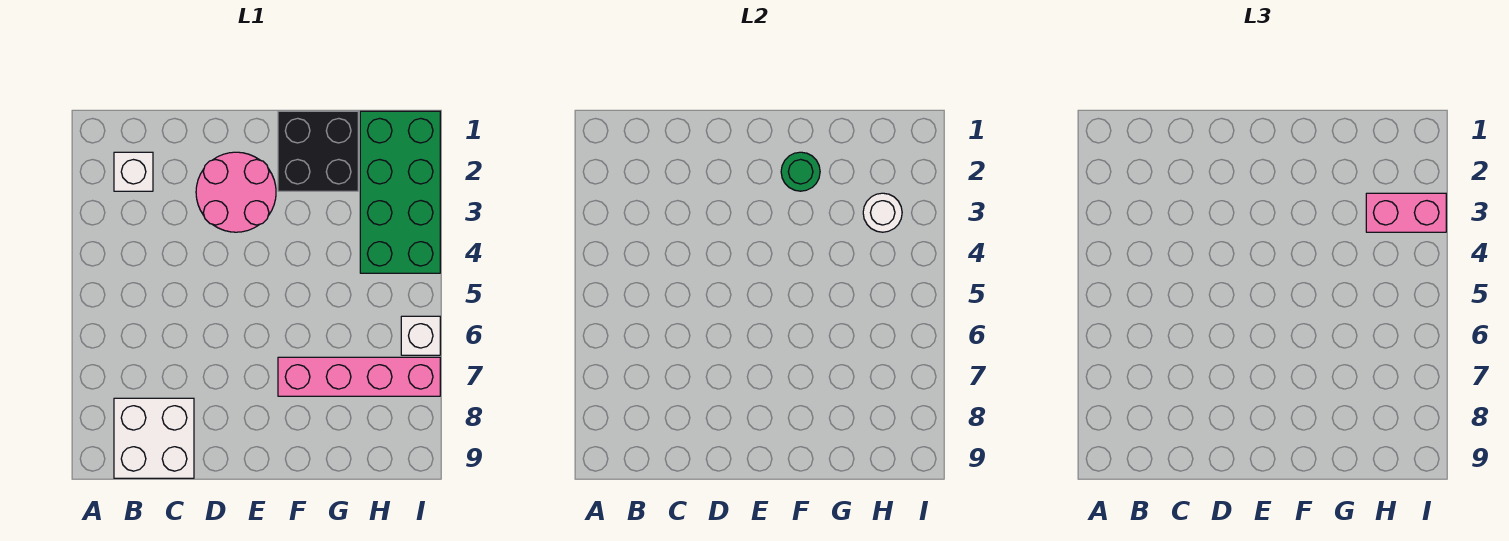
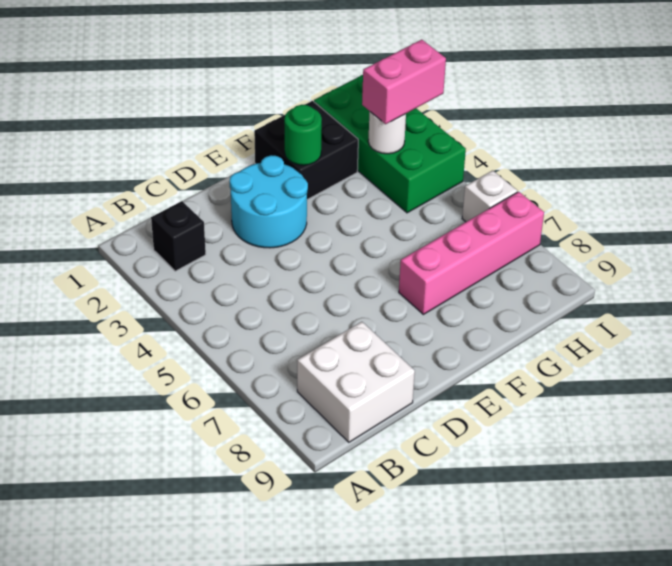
white 1x1 brick [114,152,153,191] -> black 1x1 brick [151,201,206,271]
pink 2x2 round brick [196,152,276,232] -> cyan 2x2 round brick [230,155,308,248]

